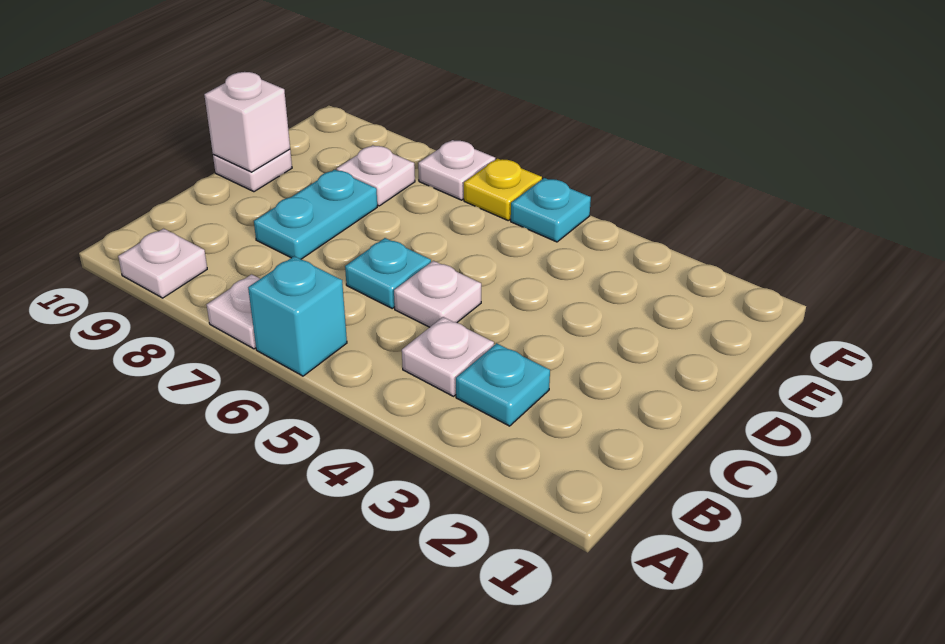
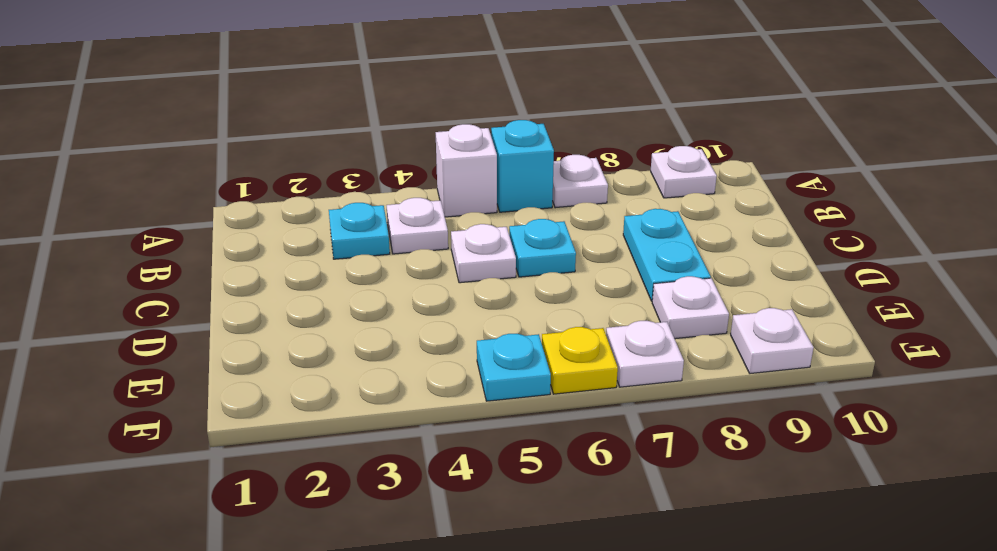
white 1x1 plate [213,149,292,192] -> white 1x1 plate moved to [731,308,814,374]
white 1x1 brick [204,72,290,172] -> white 1x1 brick moved to [436,124,497,217]

